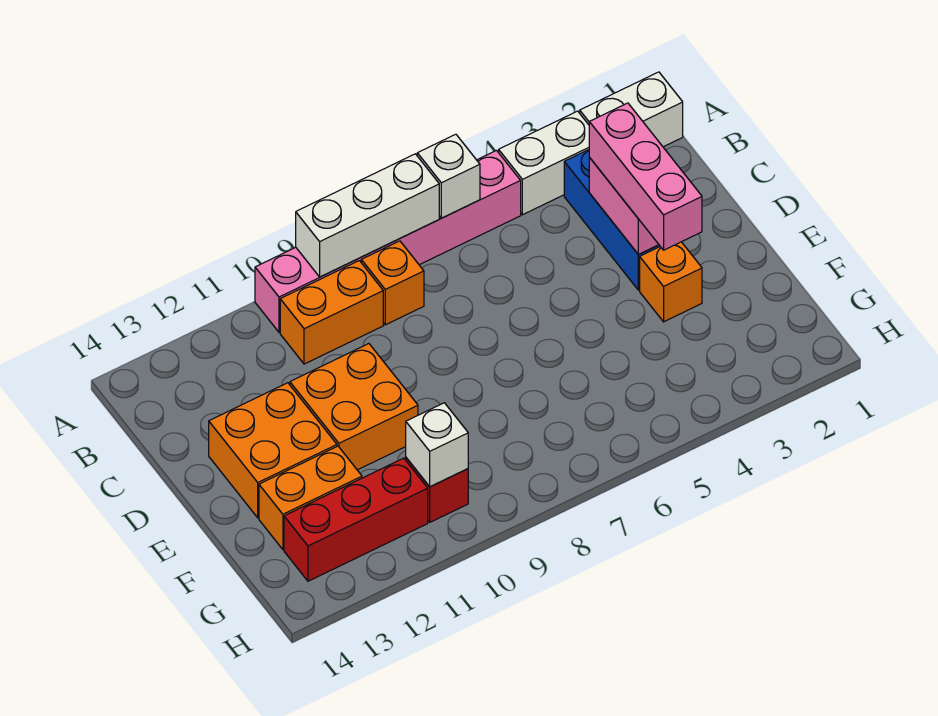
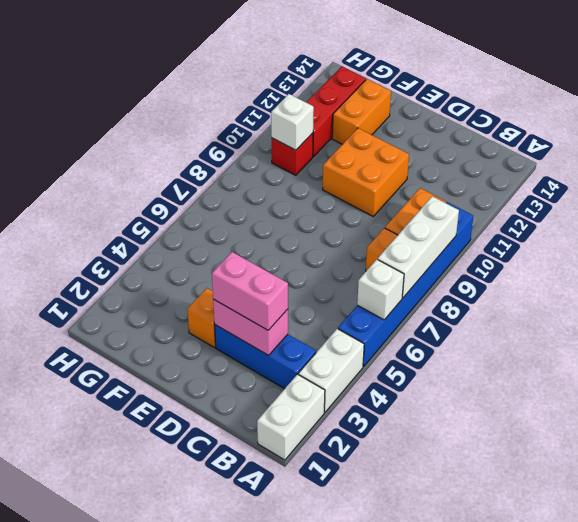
pink 1x6 brick [255,150,521,332] -> blue 1x6 brick [338,202,473,367]
pink 1x3 brick [589,103,702,250] -> pink 1x2 brick [212,252,288,330]
orange 2x2 brick [209,383,337,518] -> none

